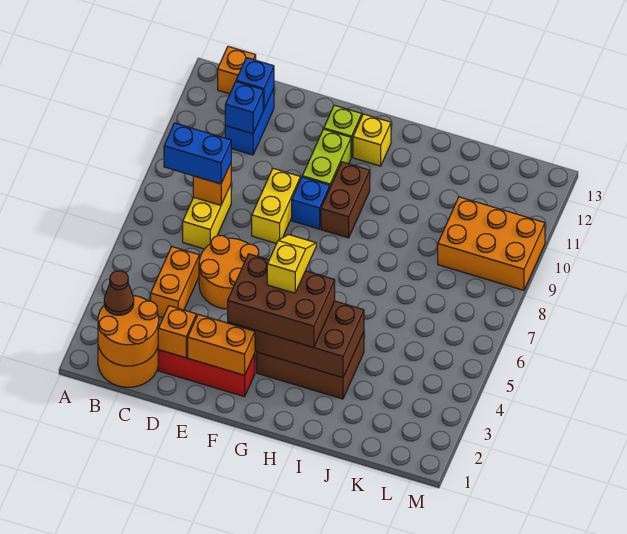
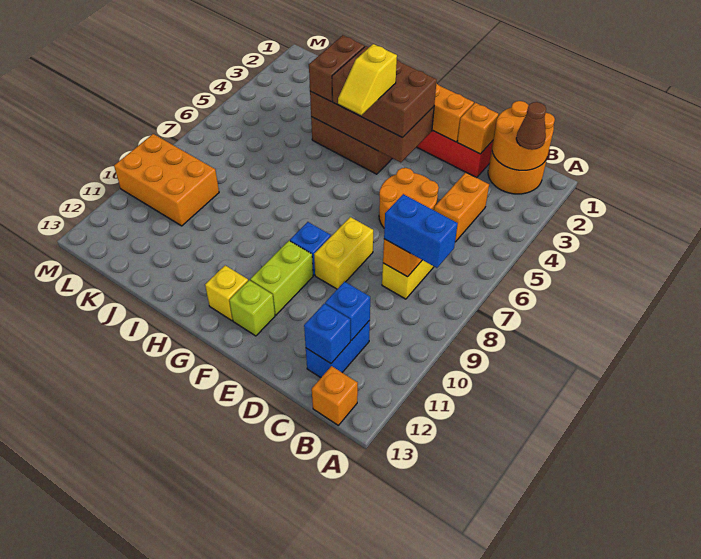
brown 1x2 brick [321,162,370,238] -> brown 1x2 brick moved to [309,35,365,102]

